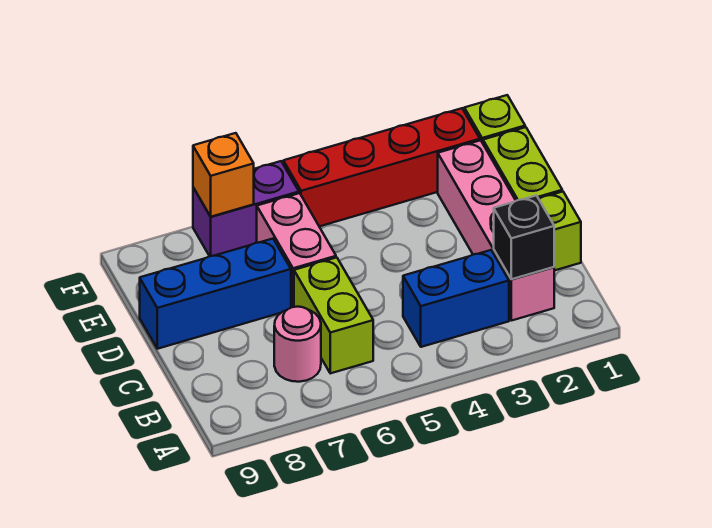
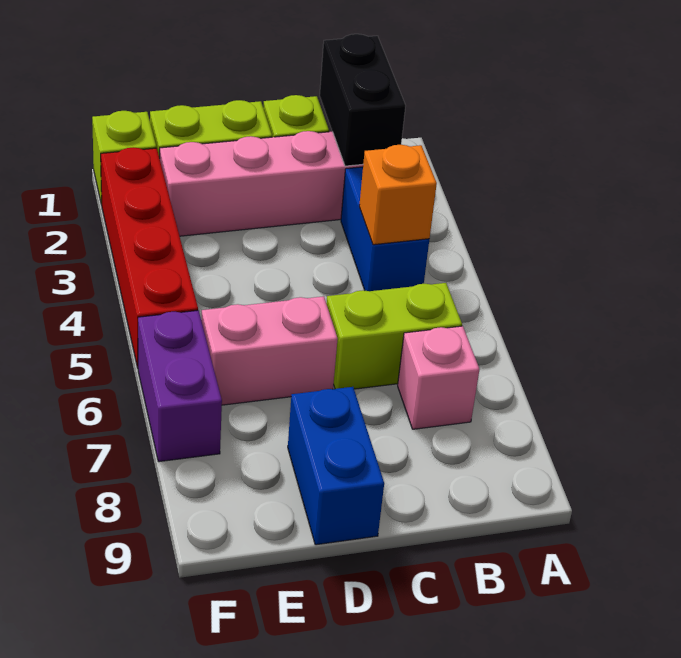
black 1x1 brick [494,195,554,279] -> black 1x2 brick [320,34,405,166]
pink 1x1 round brick [274,307,321,382] -> pink 1x1 brick [398,326,480,429]
blue 1x3 brick [140,239,291,349] -> blue 1x2 brick [288,387,384,545]
orange 1x1 brick [193,133,254,217] -> orange 1x1 brick moved to [359,145,437,245]

